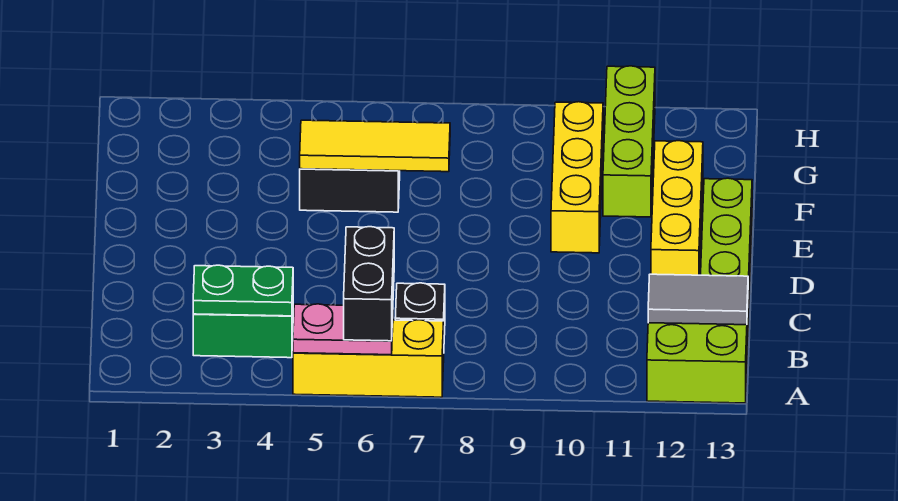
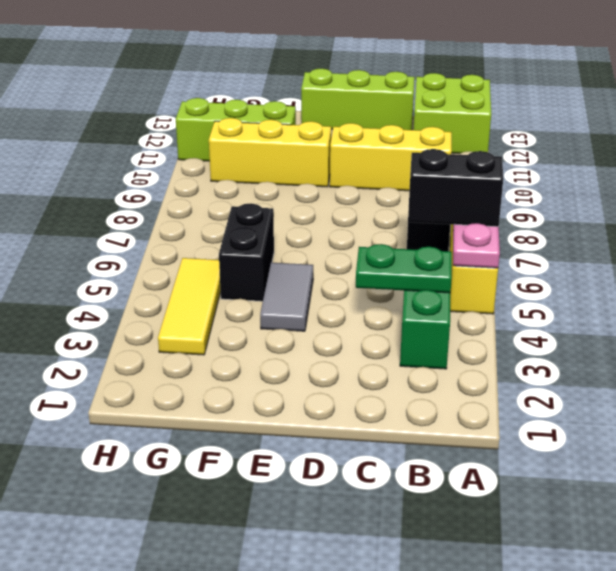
green 1x2 plate [193,265,293,316] -> green 1x2 plate turned to [356,244,452,293]
grey 1x2 tile [648,274,748,325] -> grey 1x2 tile moved to [260,263,313,331]
yellow 1x3 brick [651,141,703,275] -> yellow 1x3 brick moved to [330,123,452,191]
yellow 1x3 tile [300,120,450,172] -> yellow 1x3 tile moved to [158,258,221,355]

